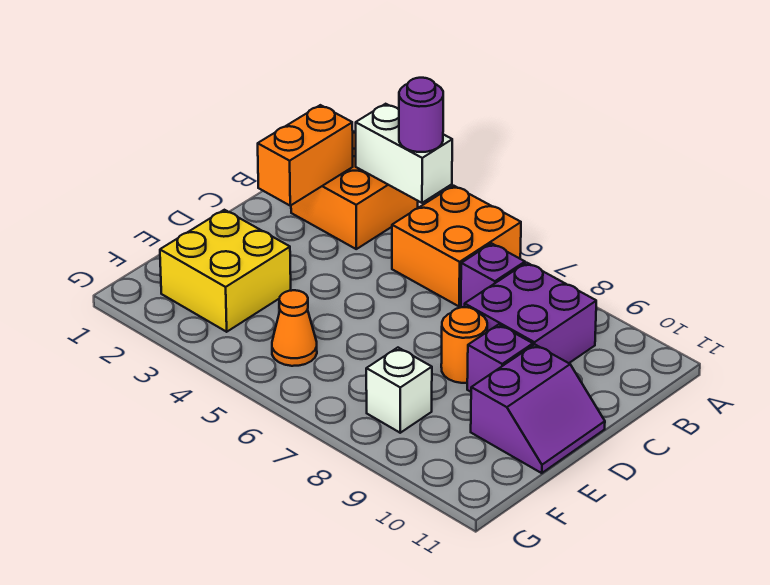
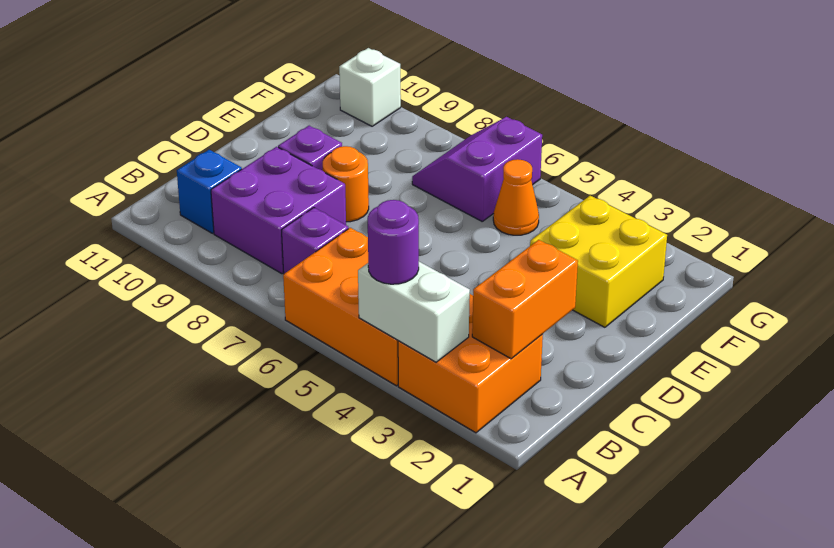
orange 2x2 brick [392,186,521,306] -> orange 2x3 brick [283,228,398,386]
none -> blue 1x1 brick [177,150,242,233]
purple 2x2 slope [471,344,605,473] -> purple 2x2 slope moved to [412,117,542,221]
white 1x1 brick [366,348,432,433] -> white 1x1 brick moved to [339,48,401,126]

